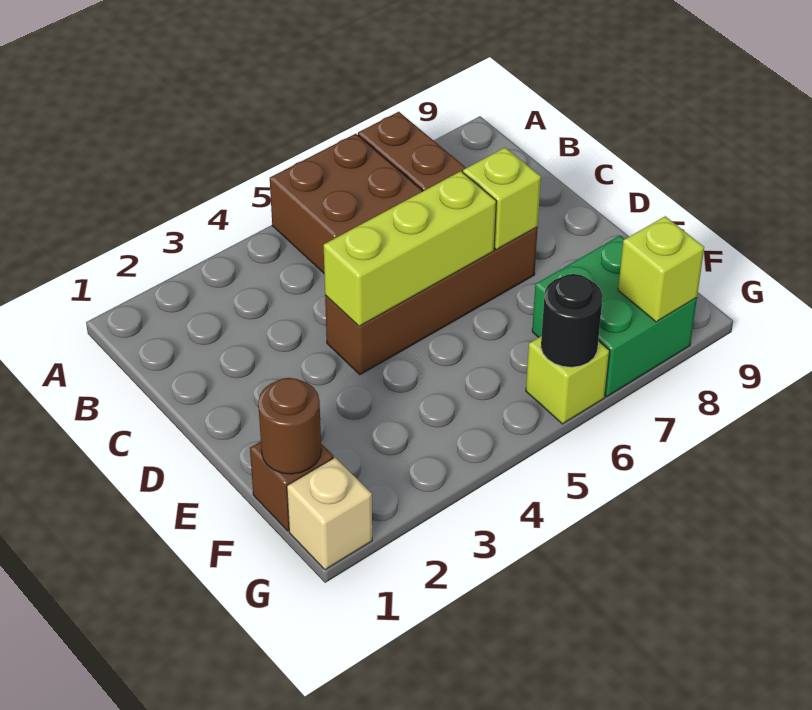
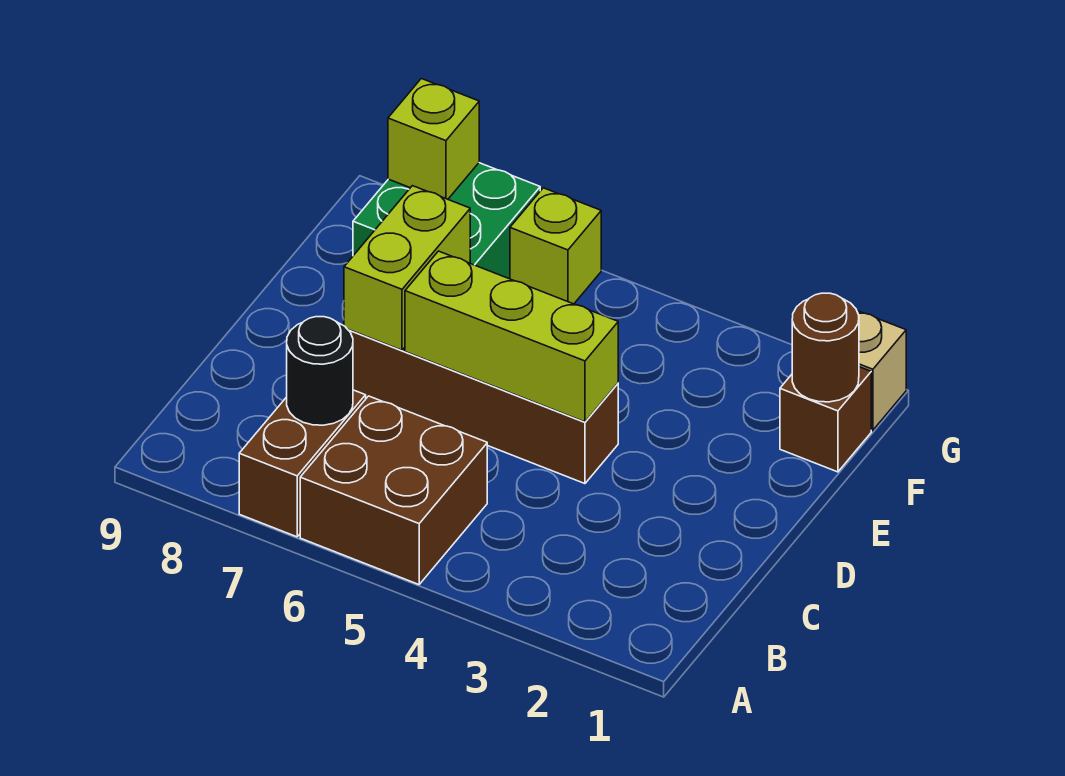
lime 1x1 brick [463,148,541,250] -> lime 1x2 brick [344,186,470,350]
black 1x1 round brick [541,274,603,367] -> black 1x1 round brick moved to [287,317,353,425]

